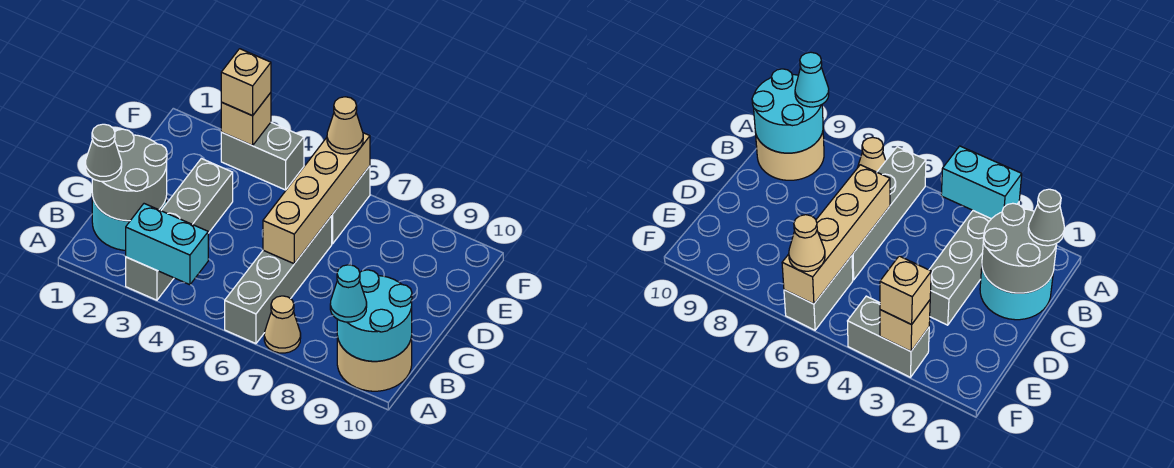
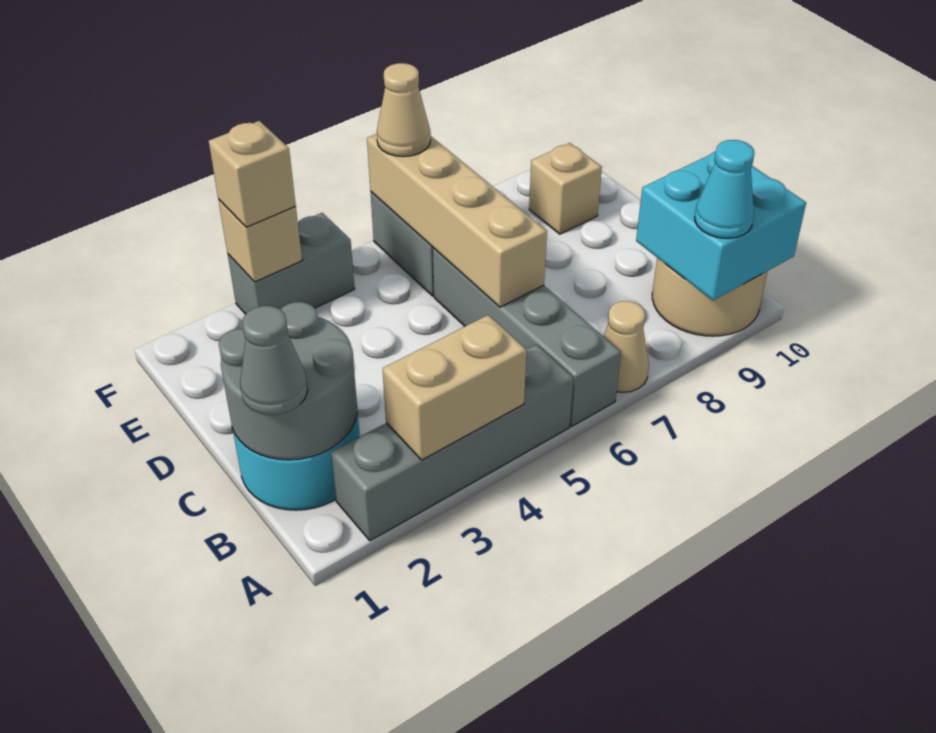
grey 1x4 brick [126,159,233,300] -> grey 1x4 brick turned to [331,344,573,541]
cyan 1x2 brick [126,204,208,285] -> tan 1x2 brick [383,315,526,460]
cyan 2x2 round brick [337,270,412,361] -> cyan 2x2 brick [636,151,806,300]
none -> tan 1x1 brick [529,143,602,234]

